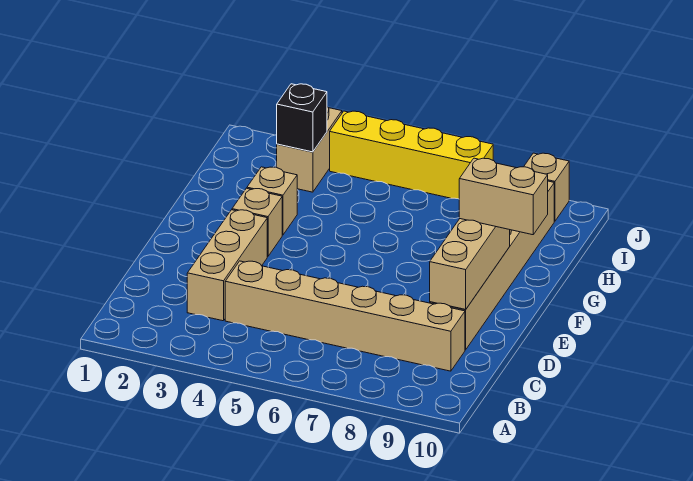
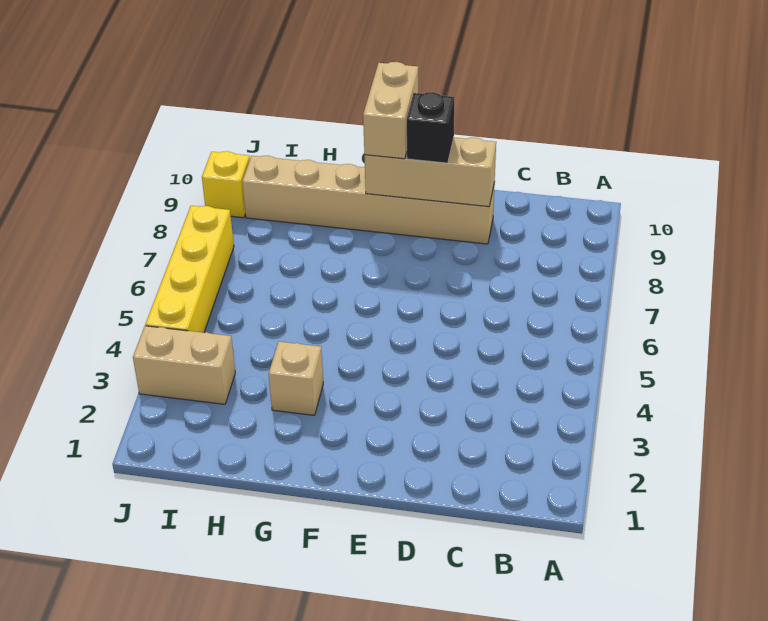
tan 1x3 brick [187,210,267,321] -> none
tan 1x6 brick [225,261,465,371] -> none
tan 1x1 brick [232,188,282,256] -> none
black 1x1 brick [277,84,327,152] -> black 1x1 brick moved to [407,92,454,163]
tan 1x1 brick [524,153,569,221] -> yellow 1x1 brick [202,151,250,218]

